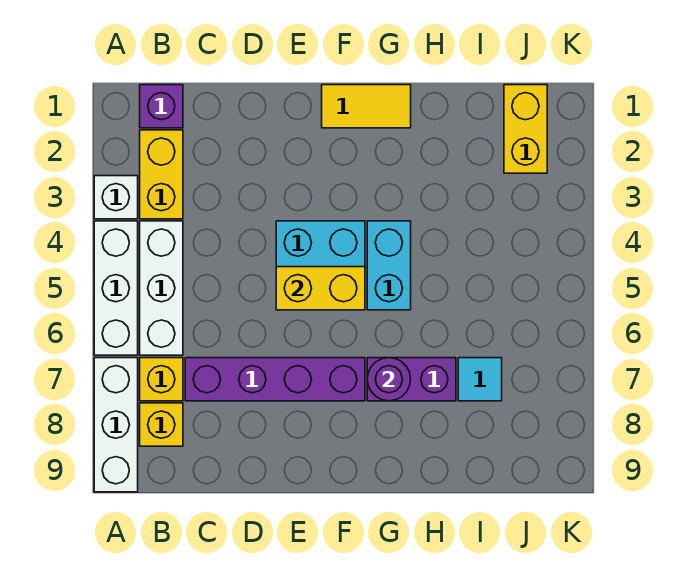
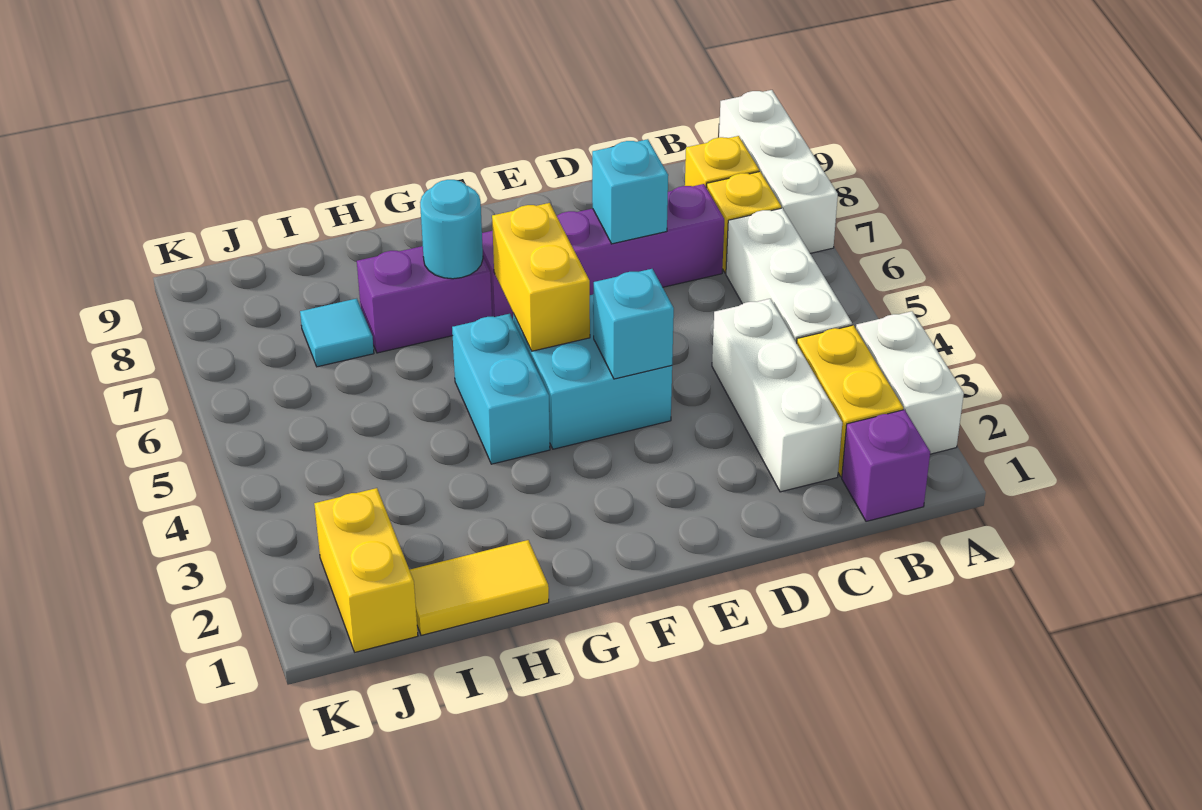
white 1x1 brick [94,176,138,219] -> white 1x2 brick [856,311,964,454]
white 1x3 brick [94,221,138,355] -> white 1x3 brick moved to [712,299,842,492]
none -> cyan 1x1 brick [592,139,668,244]
none -> cyan 1x1 brick [594,269,674,379]
yellow 1x2 brick [276,267,365,310] -> yellow 1x2 brick turned to [492,203,590,351]
yellow 1x2 tile [322,85,411,128] -> yellow 1x2 tile moved to [410,540,549,635]
purple 1x1 round brick [367,358,411,401] -> cyan 1x1 round brick [420,180,483,279]

